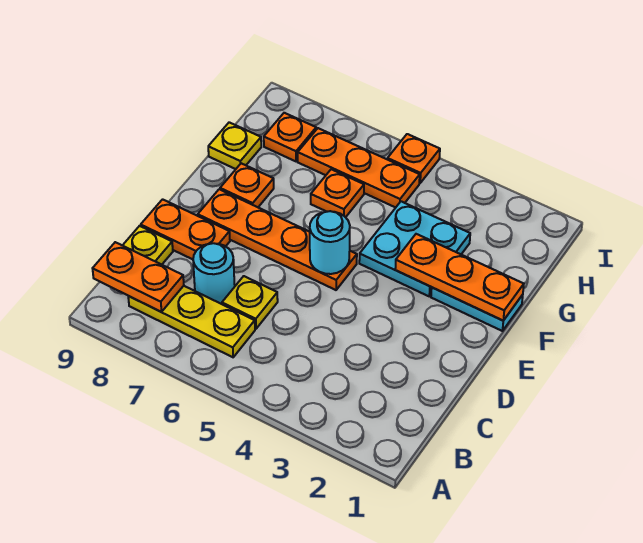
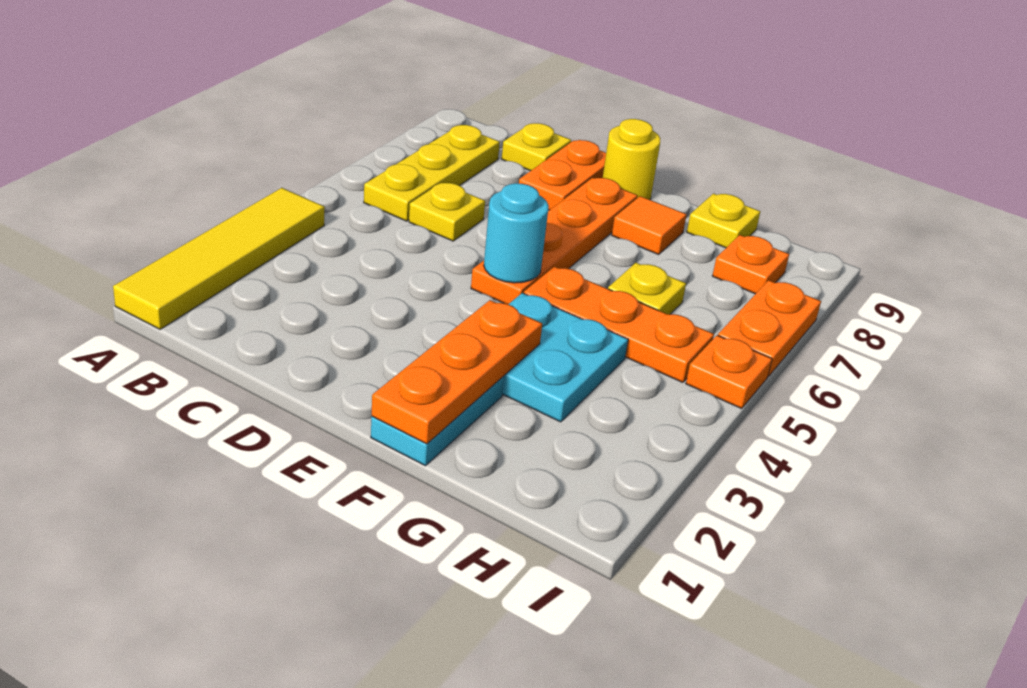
none -> yellow 1x4 tile [113,188,325,329]
orange 1x2 plate [93,242,184,312] -> orange 1x2 plate moved to [718,280,821,377]
cyan 1x1 round brick [193,243,235,304] -> none
none -> yellow 1x1 round brick [603,119,660,200]
orange 1x1 plate [220,163,274,207] -> orange 1x1 tile [612,196,687,254]
orange 1x1 plate [311,169,364,217] -> yellow 1x1 plate [608,263,686,314]
orange 1x3 plate [298,128,420,208] -> orange 1x3 plate turned to [524,266,714,382]

